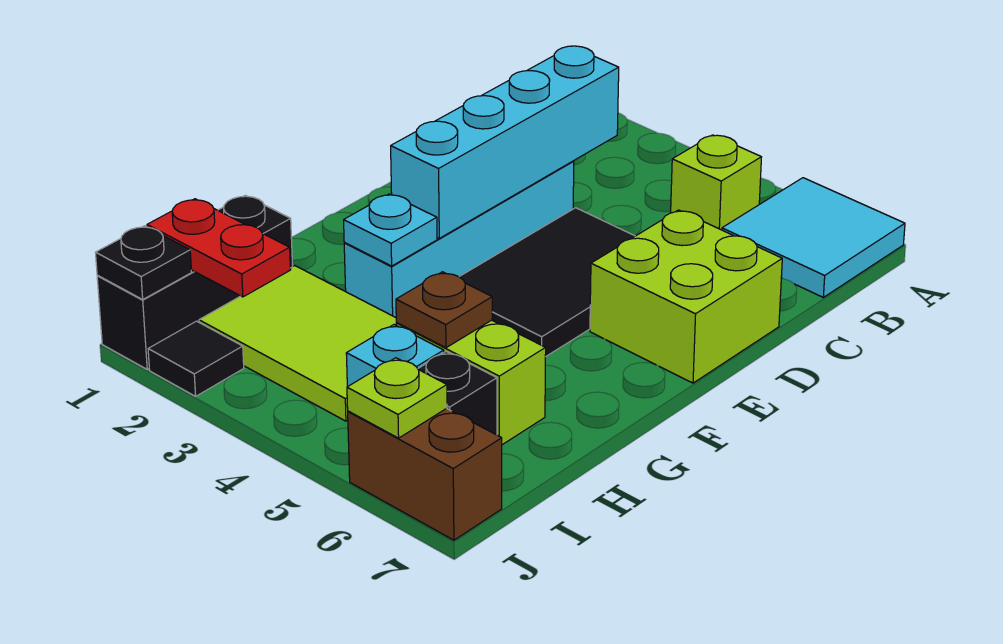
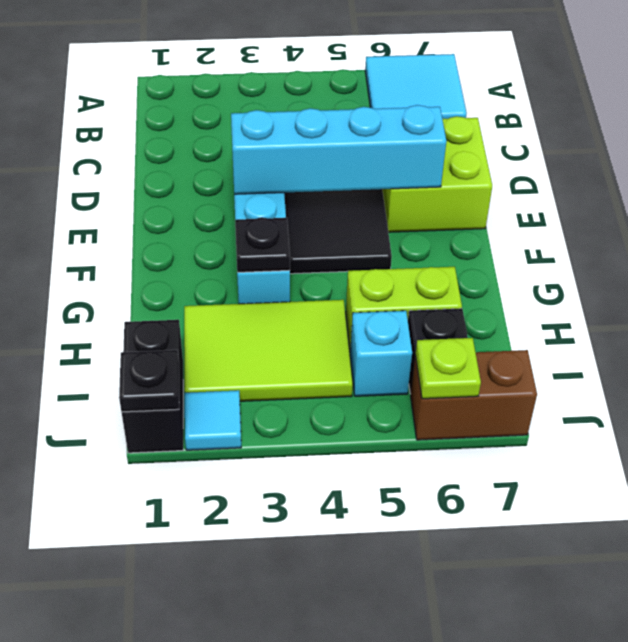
lime 1x1 brick [671,135,761,230] -> none
cyan 1x4 brick [391,46,619,238] -> cyan 1x4 brick turned to [231,105,446,194]
cyan 1x1 plate [344,194,437,266] -> black 1x1 plate [235,217,290,272]
black 1x3 brick [97,195,293,369] -> black 1x2 brick [122,320,183,453]
brown 1x1 plate [396,272,492,348] -> none
red 1x2 plate [147,199,291,297] -> none
black 1x1 tile [148,321,244,396] -> cyan 1x1 tile [185,390,241,450]

